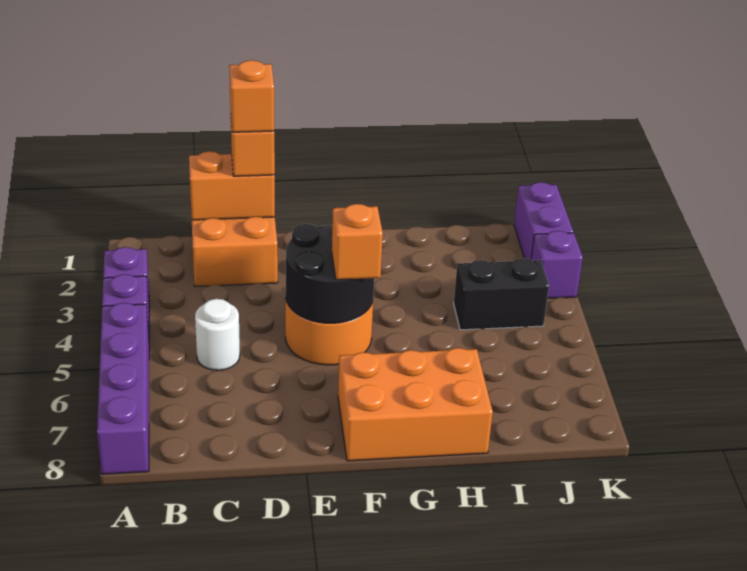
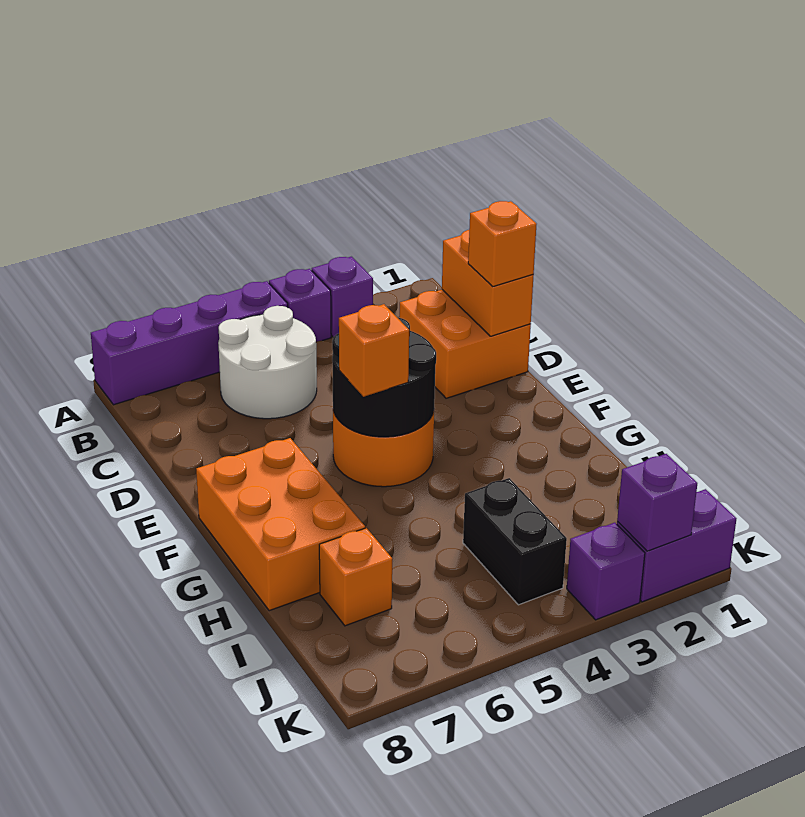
white 1x1 round brick [195,299,240,370] -> white 2x2 round brick [218,306,317,419]
orange 1x1 brick [229,60,274,132] -> orange 1x1 brick moved to [319,528,392,626]
none -> purple 1x1 brick [617,454,697,551]

